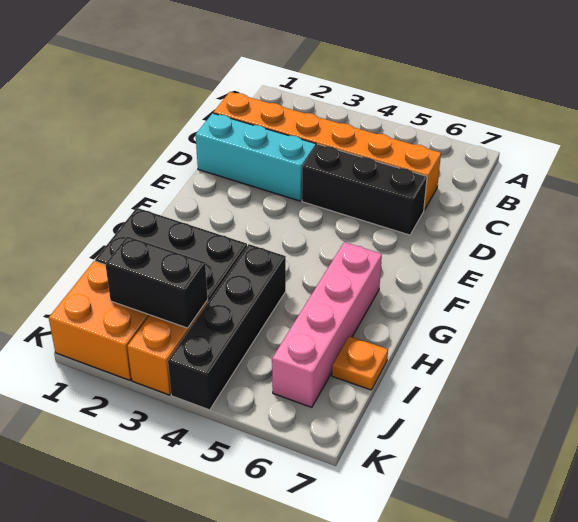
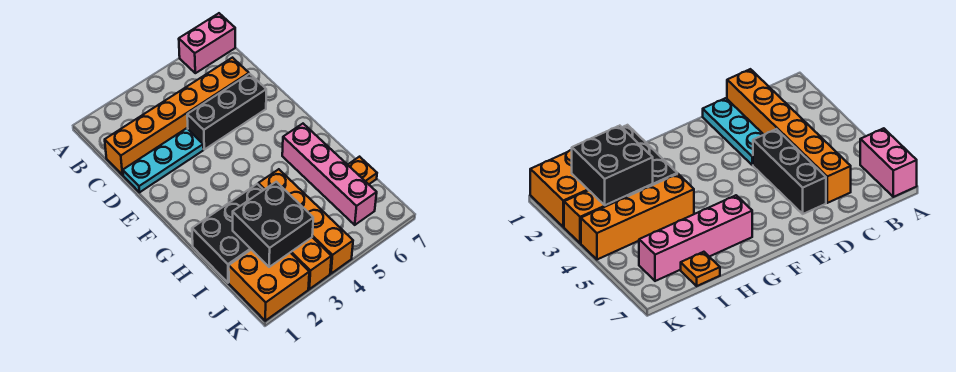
none -> pink 1x2 brick [179,13,235,73]
cyan 1x3 brick [196,113,316,201] -> cyan 1x3 plate [123,128,203,192]
black 1x4 brick [168,244,286,410] -> orange 1x4 brick [258,169,353,274]
black 1x2 brick [105,236,208,328] -> black 2x2 brick [233,182,313,267]

